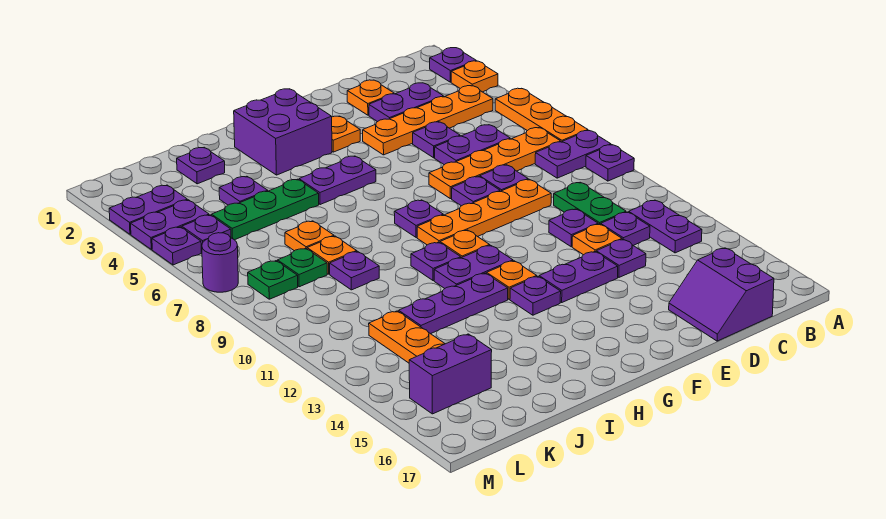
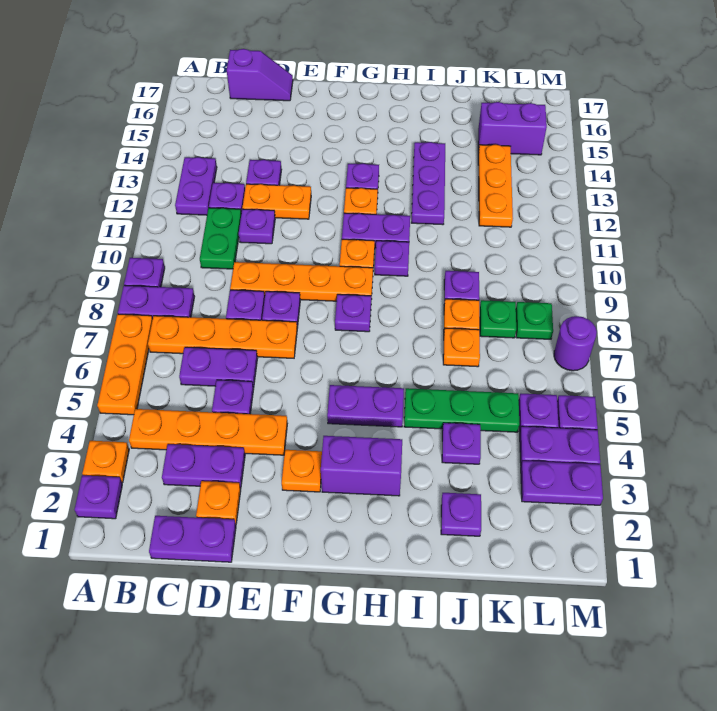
purple 2x2 slope [669,248,774,341] -> purple 1x2 slope [227,49,293,101]
orange 1x1 plate [572,224,622,255] -> orange 1x2 plate [242,184,311,219]
purple 1x2 plate [539,252,618,302] -> purple 1x2 plate moved to [149,516,236,562]
purple 2x2 brick [234,89,332,175] -> purple 1x2 brick [321,436,402,496]
purple 1x3 plate [399,273,508,334] -> purple 1x3 plate turned to [411,142,445,225]

